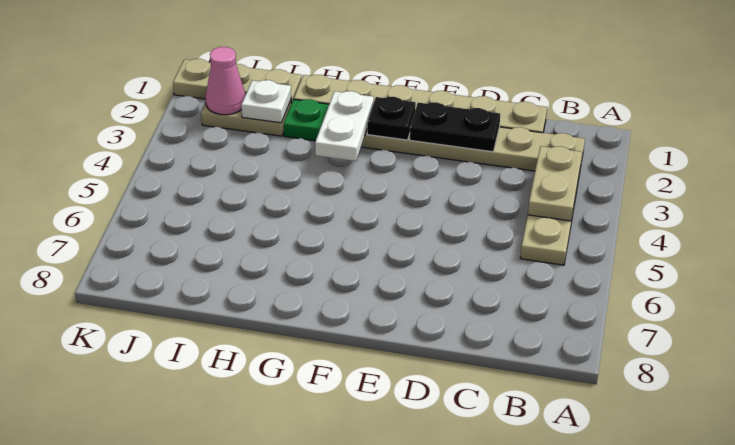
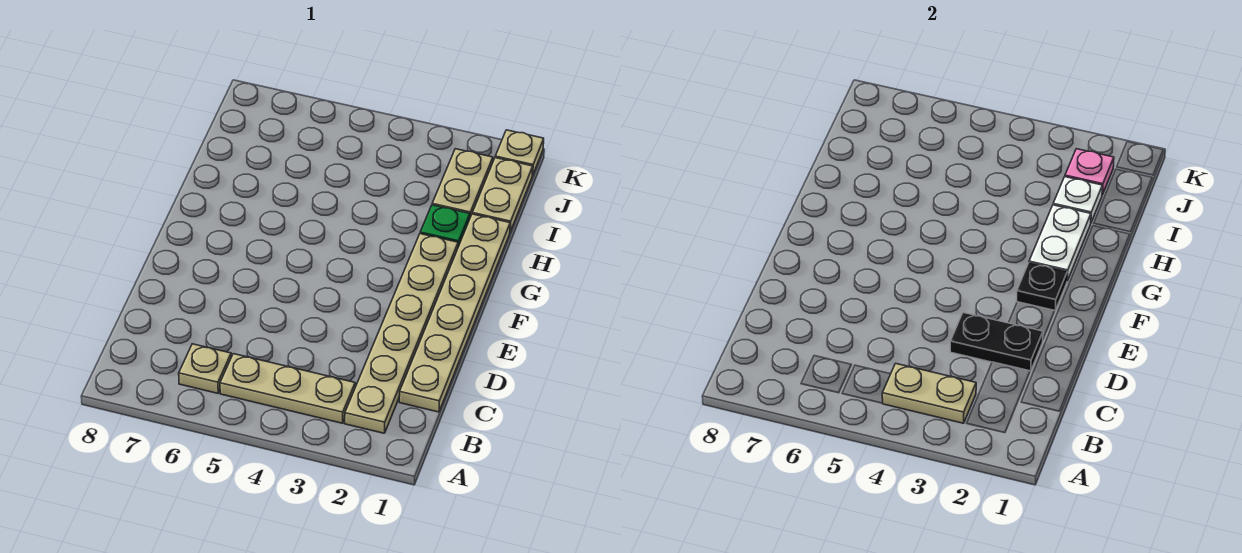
none -> tan 1x1 plate [179,344,231,393]
black 1x2 plate [410,102,500,152] -> black 1x2 plate turned to [950,313,1043,371]
white 1x2 plate [315,91,374,161] -> white 1x2 plate turned to [1029,205,1091,281]
pink 1x1 cone [205,47,246,115] -> pink 1x1 plate [1065,149,1114,195]

